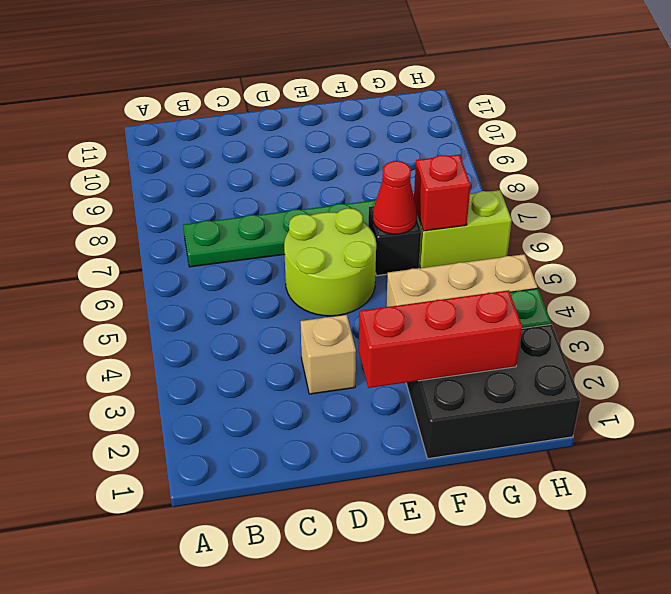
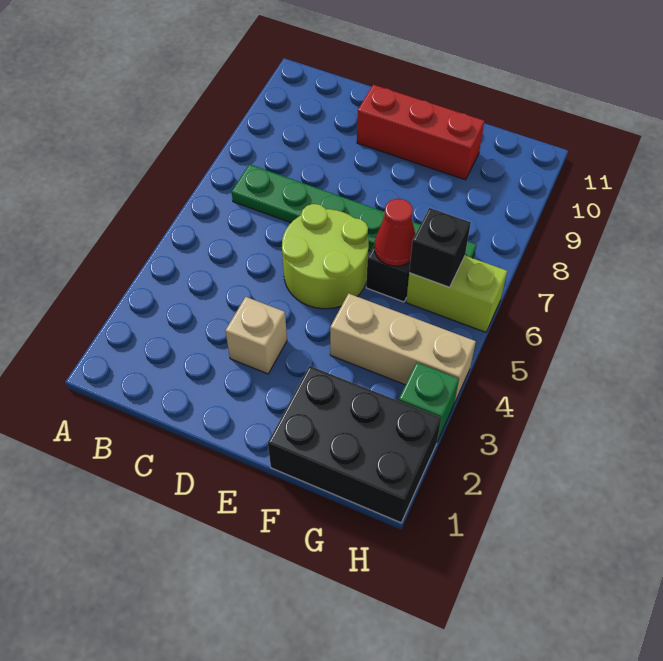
red 1x3 brick [359,290,522,388] -> red 1x3 brick moved to [357,85,484,180]
red 1x1 brick [414,155,471,231] -> black 1x1 brick [409,208,471,287]

